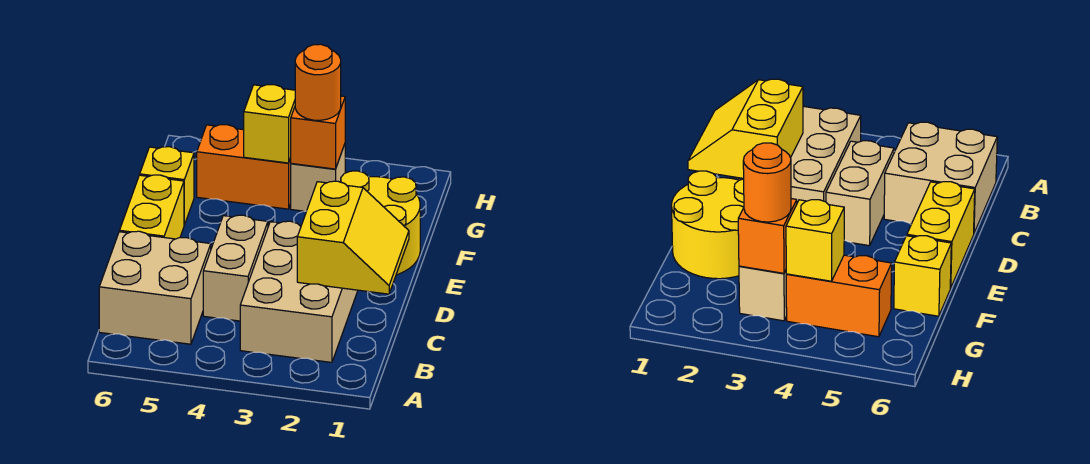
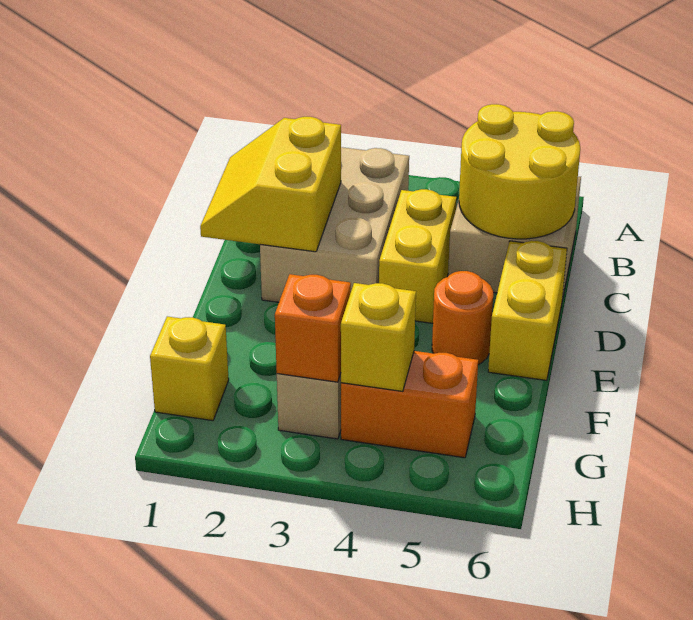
tan 1x2 brick [203,215,268,321] -> yellow 1x2 brick [379,189,457,323]
yellow 2x2 round brick [341,171,420,275] -> yellow 2x2 round brick moved to [459,104,580,239]
yellow 1x1 brick [140,147,194,225] -> yellow 1x1 brick moved to [150,316,229,421]
orange 1x1 round brick [295,44,341,120] -> orange 1x1 round brick moved to [432,271,493,364]

